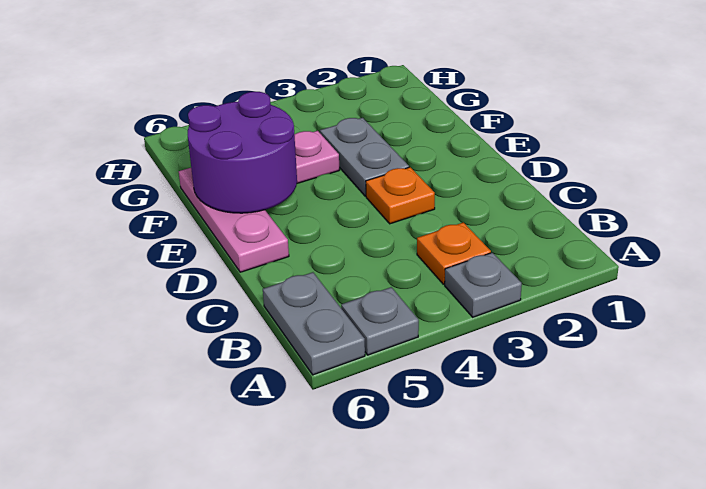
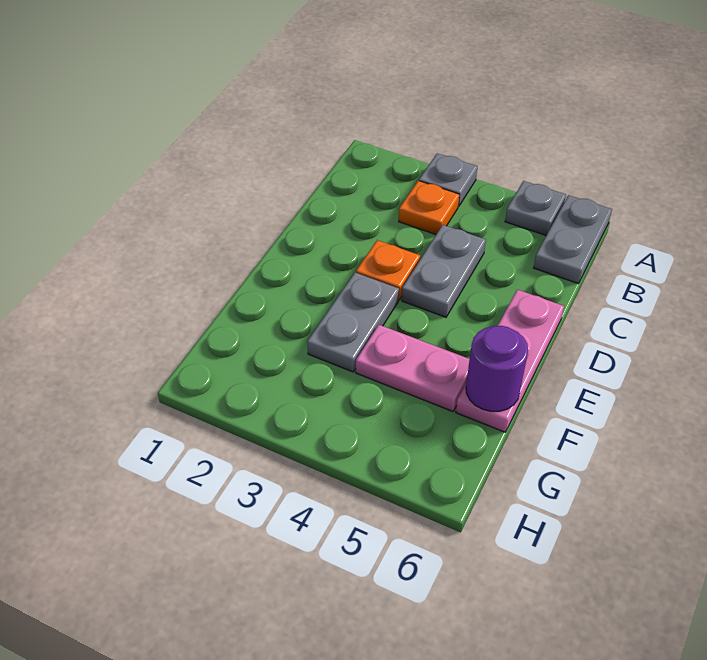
none -> grey 1x2 plate [402,225,486,317]
purple 2x2 round brick [188,92,297,213] -> purple 1x1 round brick [466,326,528,411]

